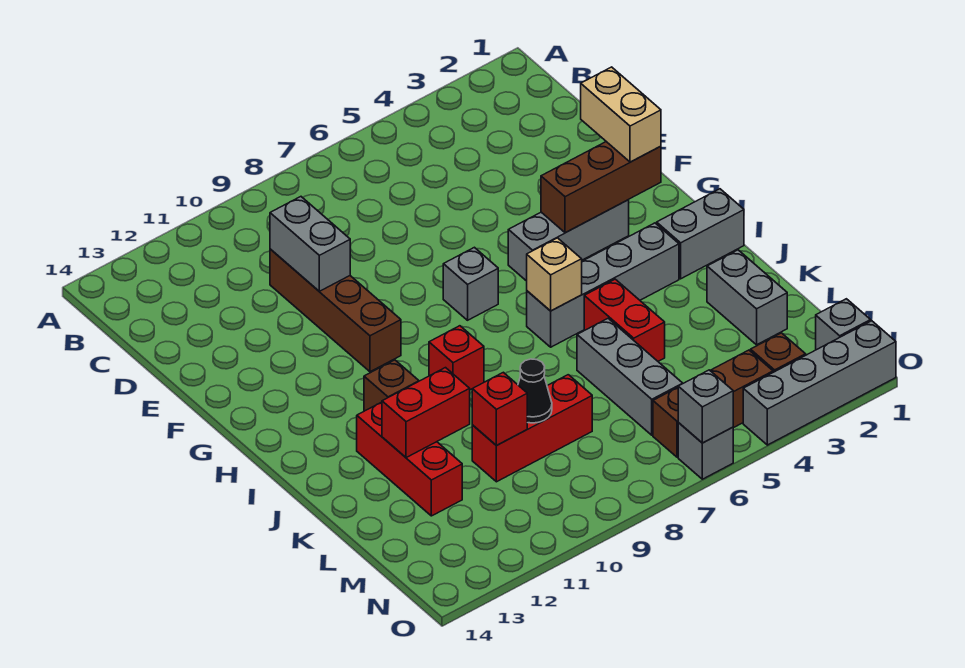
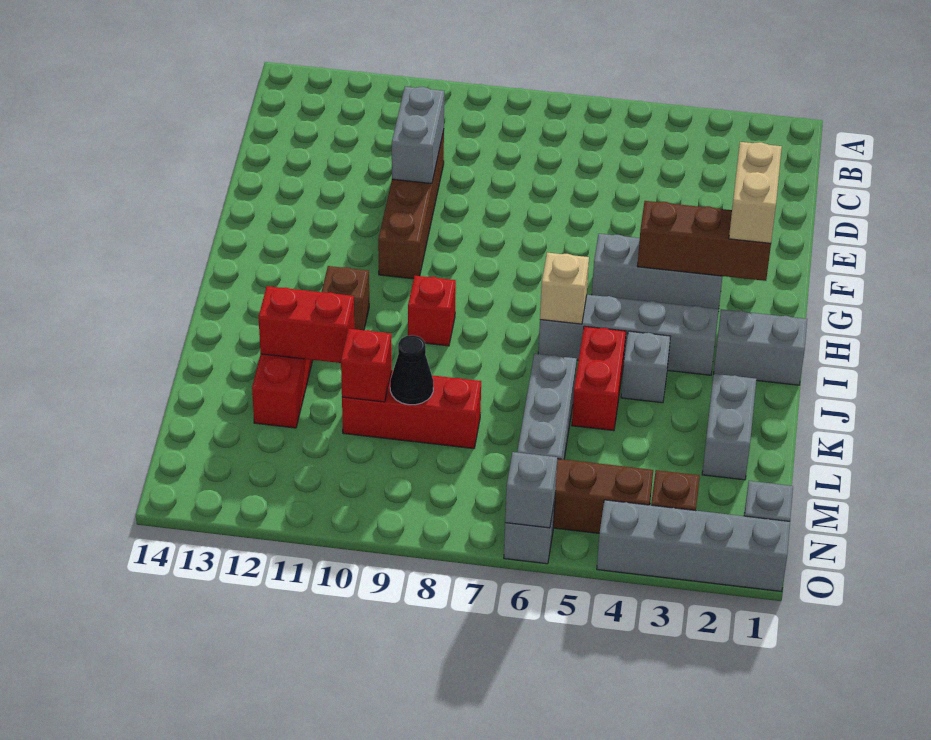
grey 1x1 brick [443,247,498,320] -> grey 1x1 brick moved to [621,331,670,403]

